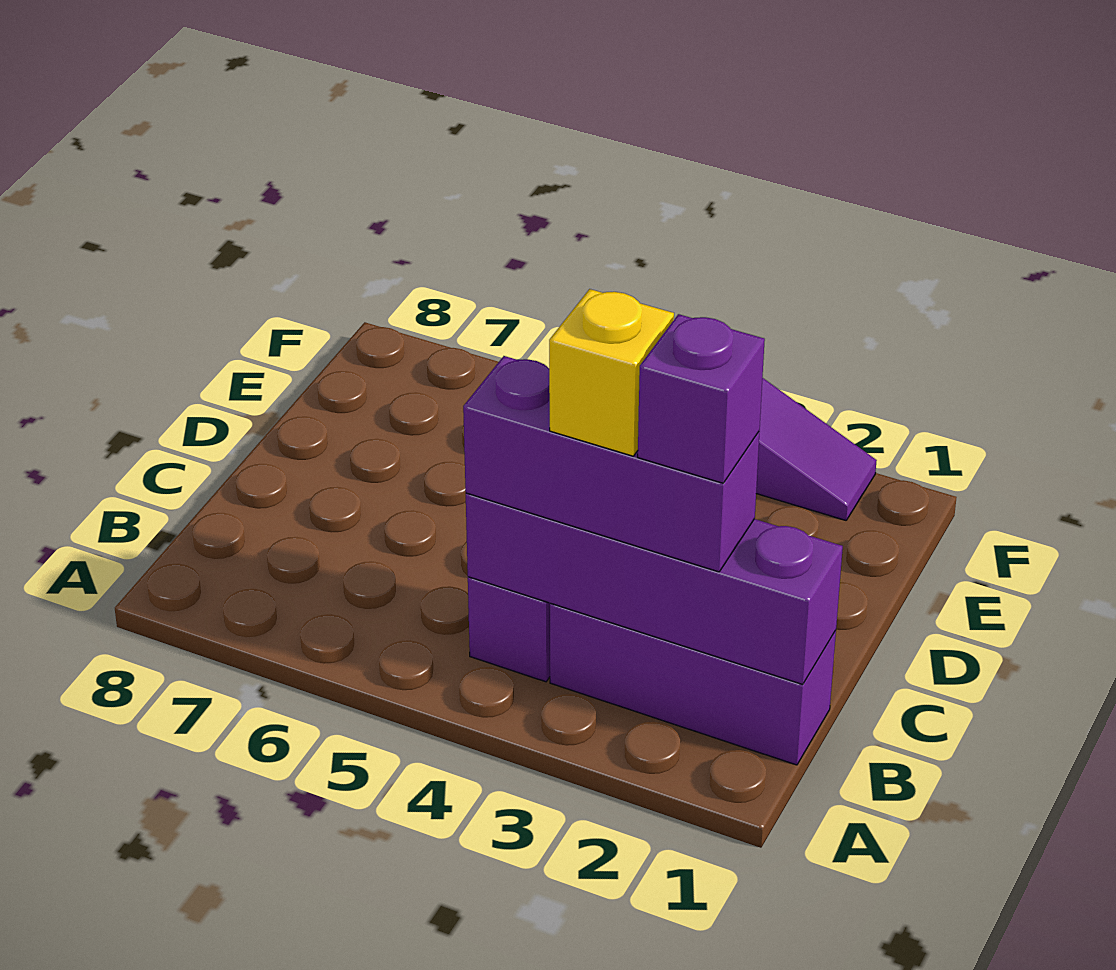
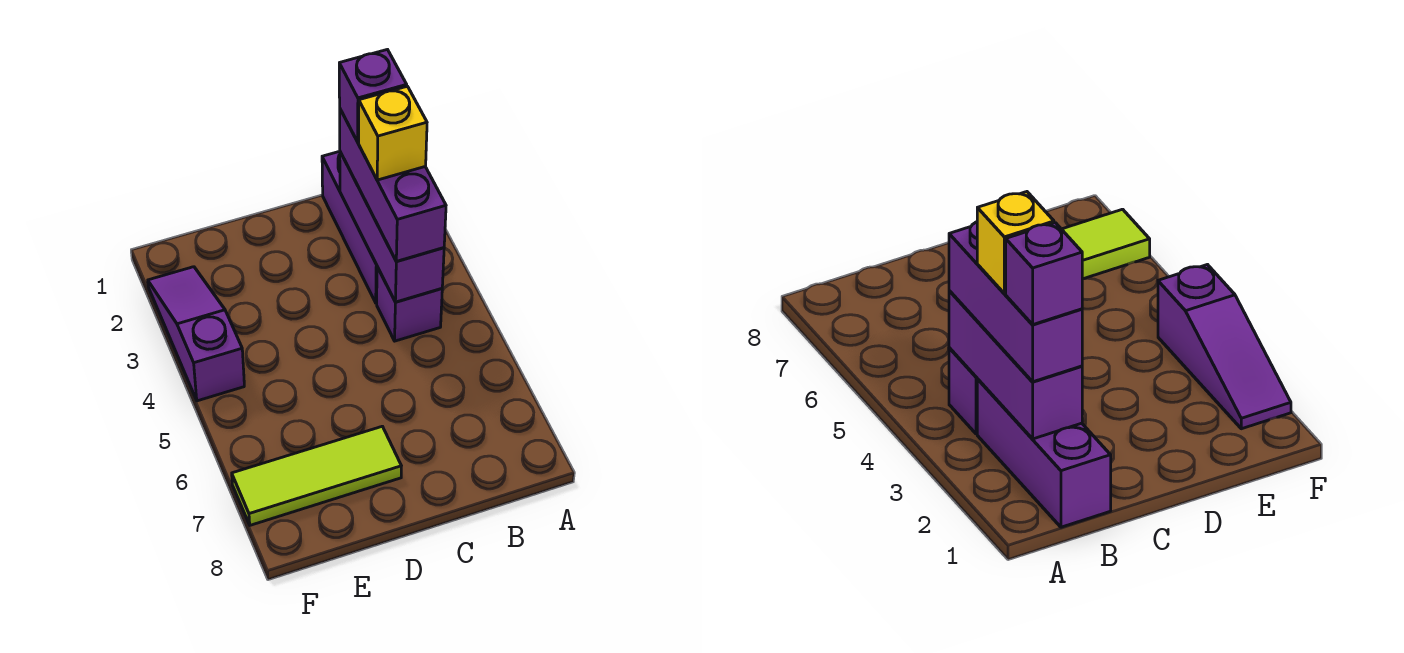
purple 1x4 brick [466,493,843,684] -> purple 1x3 brick [340,152,444,302]
none -> lime 1x3 tile [232,426,401,525]

